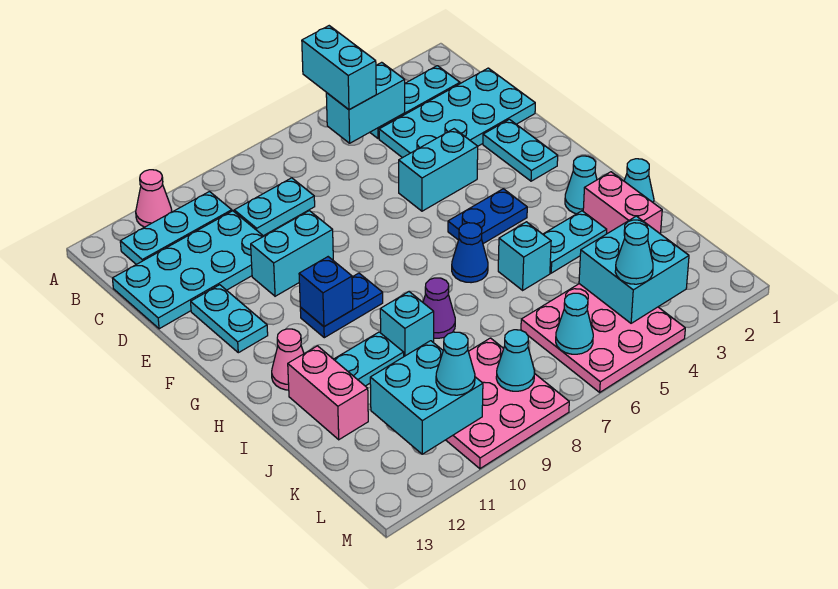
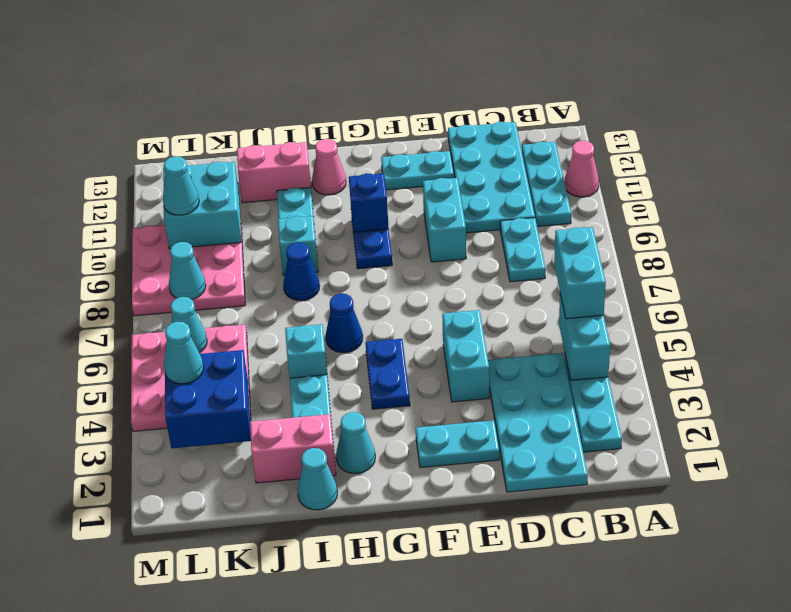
cyan 1x2 brick [302,26,376,110] -> cyan 1x2 brick turned to [554,227,606,319]
purple 1x1 cone [423,278,455,338] -> blue 1x1 cone [283,242,320,301]
cyan 2x2 brick [579,216,689,323] -> blue 2x2 brick [165,350,251,448]

